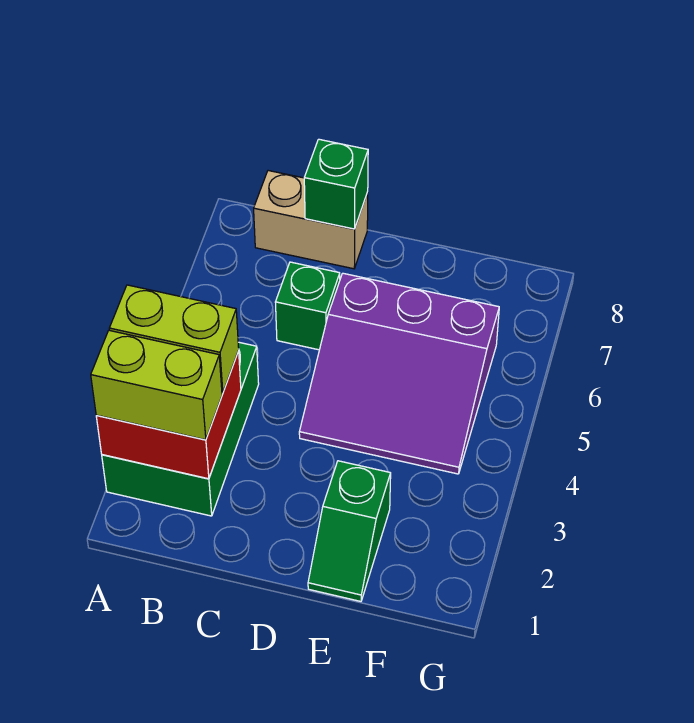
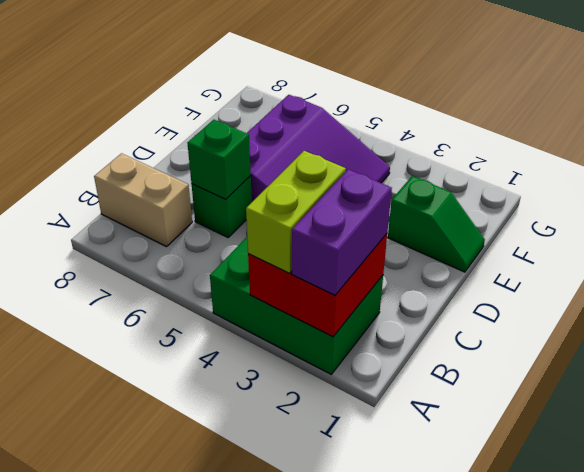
lime 1x2 brick [91,330,222,440] -> purple 1x2 brick [292,169,392,295]
tan 1x2 brick [254,171,368,269] -> tan 1x2 brick turned to [94,153,192,247]
green 1x1 brick [304,139,368,229] -> green 1x1 brick moved to [188,120,251,199]

